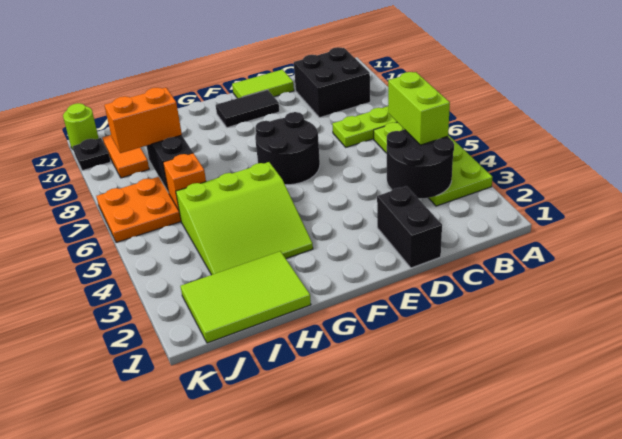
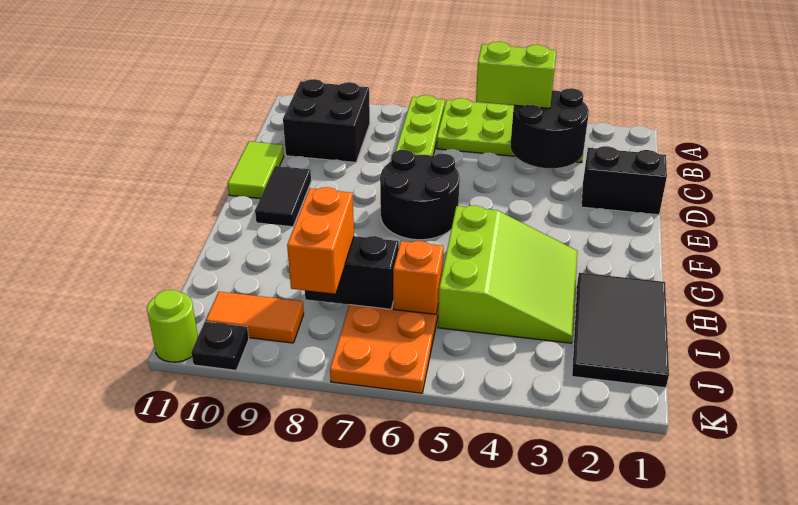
lime 2x3 tile [181,251,311,343] -> black 2x3 tile [572,273,669,388]

